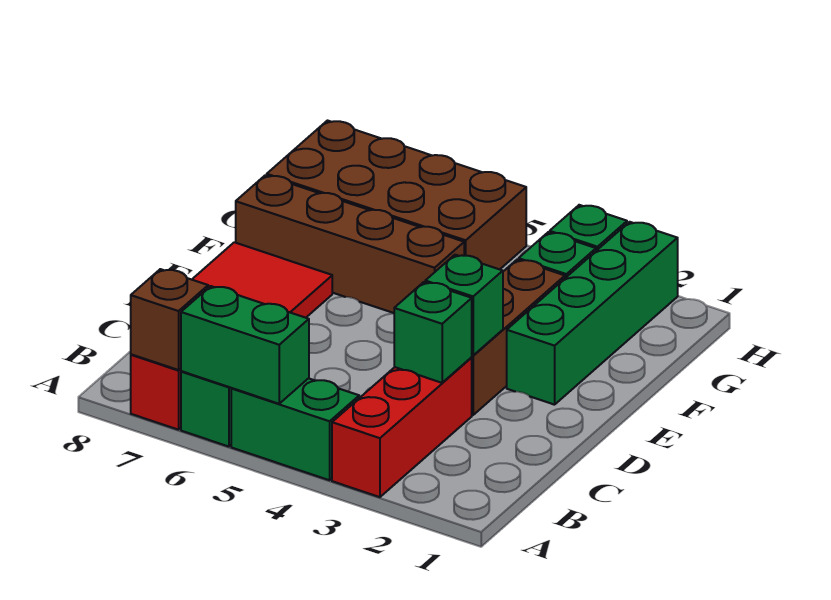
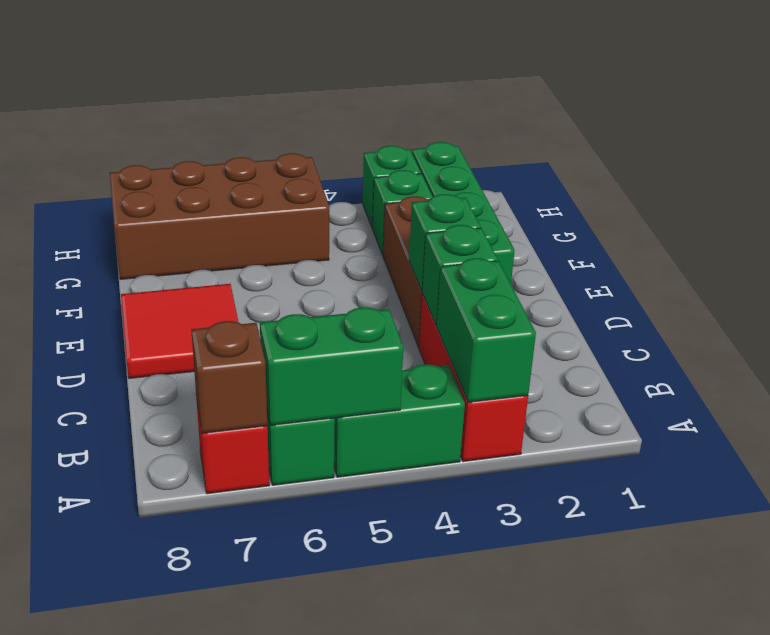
none -> green 1x2 brick [437,258,536,402]
brown 1x4 brick [236,175,464,313] -> none

